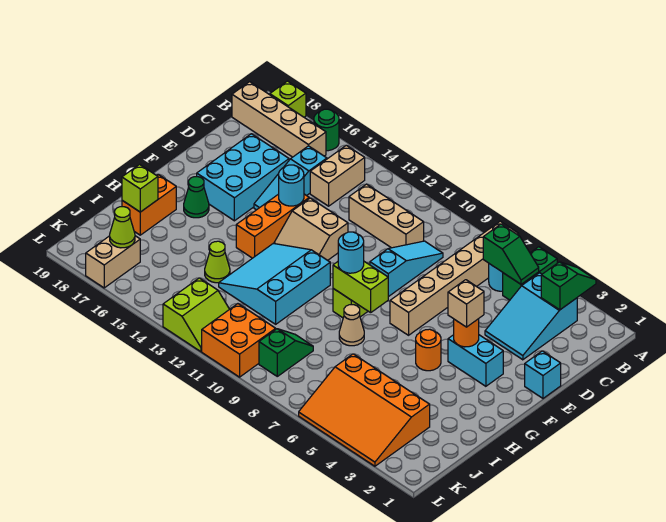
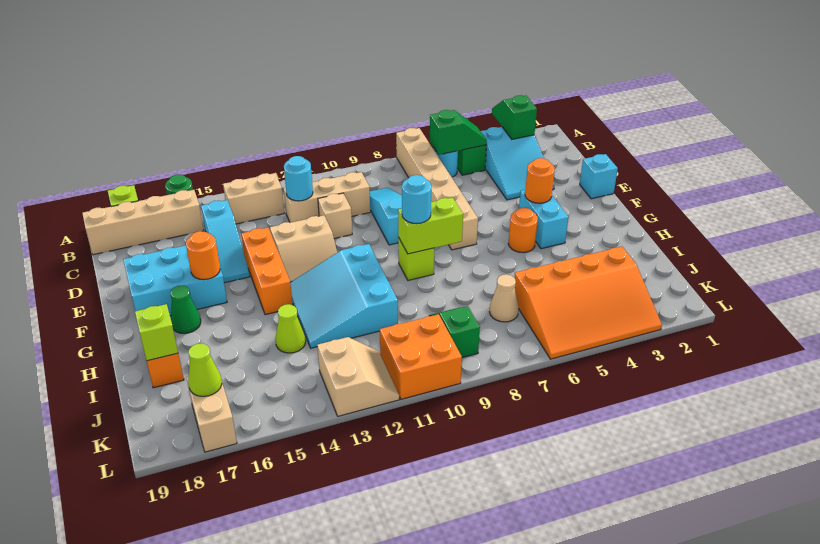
tan 1x2 brick [310,145,365,206] -> tan 1x2 brick turned to [223,173,284,224]
cyan 2x3 brick [197,134,289,221] -> cyan 2x3 brick turned to [123,245,227,316]
cyan 1x1 round brick [279,165,304,206] -> cyan 1x1 round brick moved to [284,156,313,201]
cyan 1x2 brick [448,335,503,386] -> cyan 1x2 brick turned to [519,190,568,249]
tan 1x1 brick [448,280,484,327] -> tan 1x1 brick moved to [318,193,352,239]
none -> orange 1x1 round brick [186,231,220,280]
tan 1x1 cone [339,305,364,346] -> tan 1x1 cone moved to [490,274,519,322]
lime 2x2 slope [163,278,229,352] -> tan 2x2 slope [317,337,399,416]

